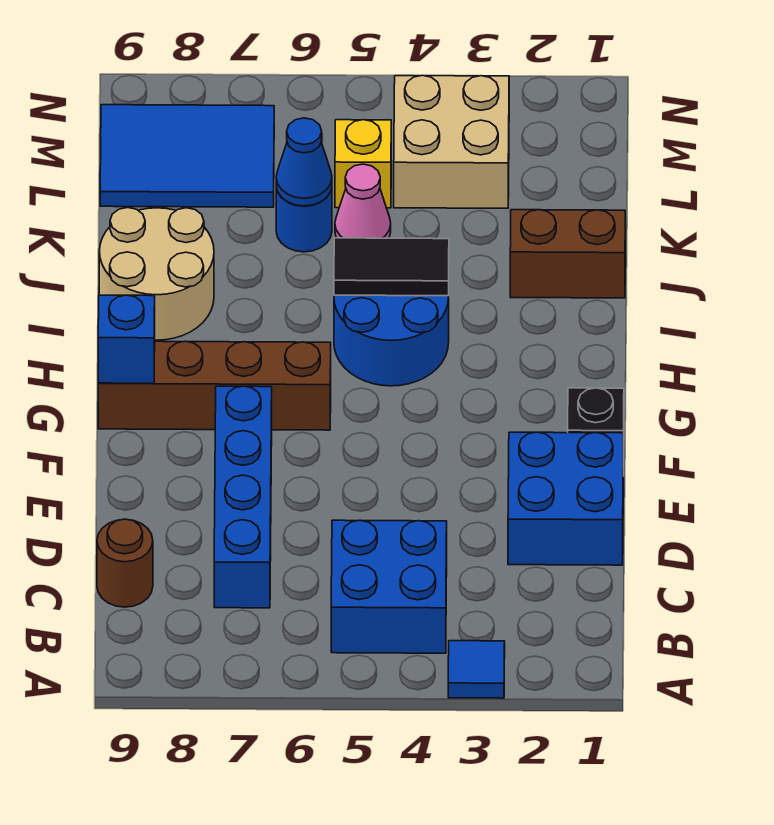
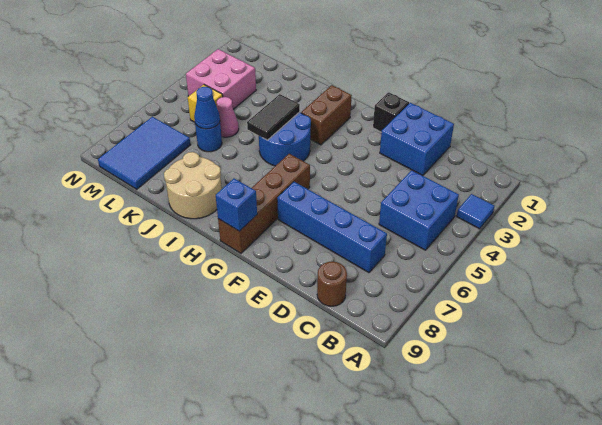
brown 1x2 brick [510,210,625,298] -> brown 1x2 brick moved to [301,85,352,145]
tan 2x2 brick [394,75,509,208] -> pink 2x2 brick [186,49,256,109]

